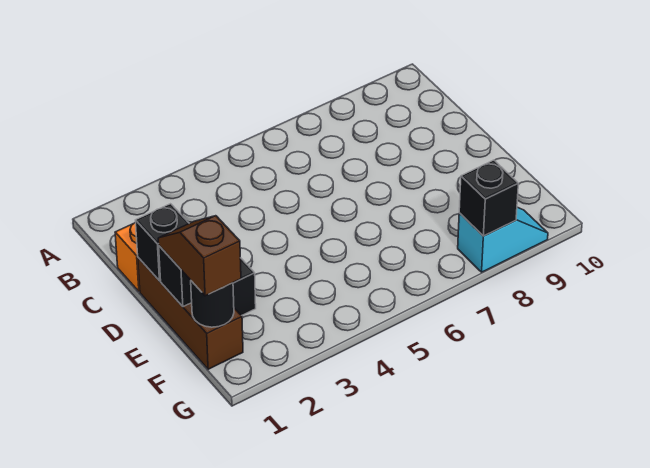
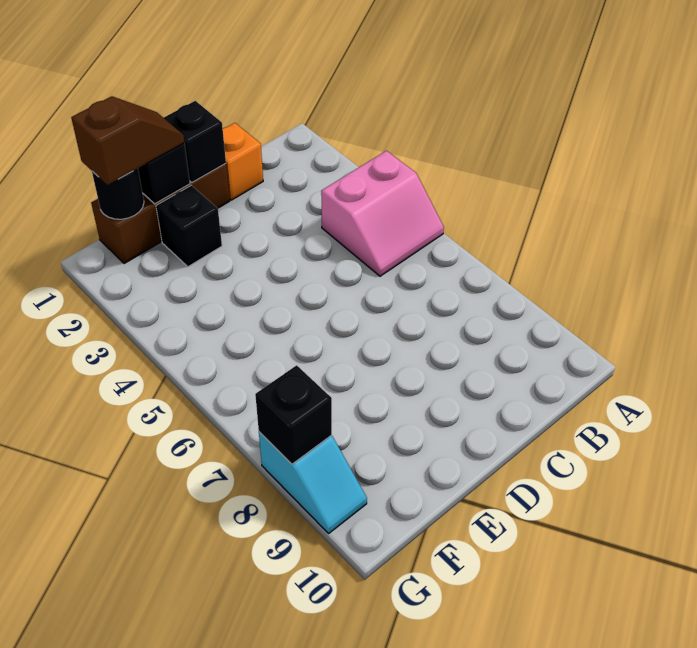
none -> pink 2x2 slope [321,151,444,276]

